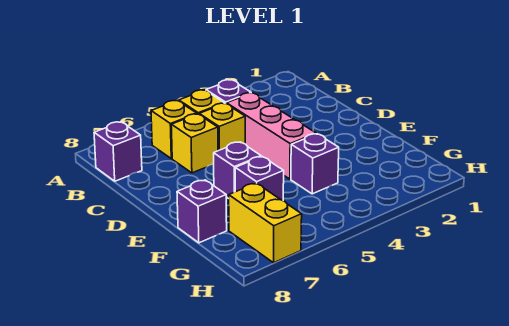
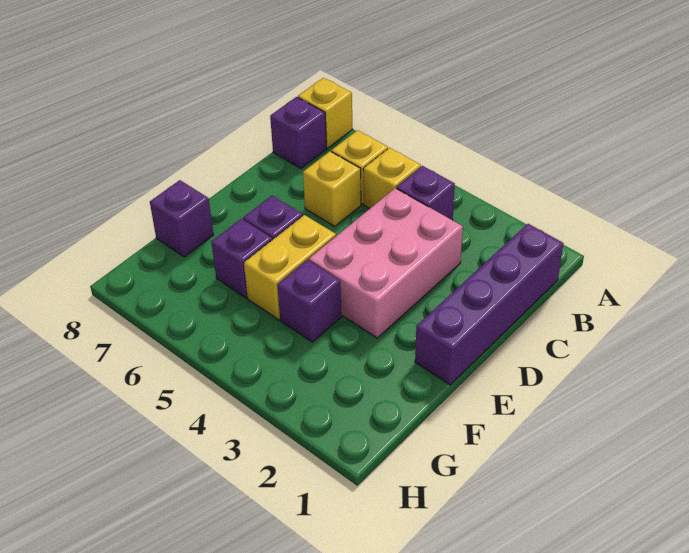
none -> purple 1x4 brick [415,224,564,385]
pink 1x3 brick [227,93,316,179] -> pink 2x3 brick [309,188,463,338]
yellow 1x1 brick [199,103,245,151] -> yellow 1x1 brick moved to [298,78,352,148]
yellow 1x2 brick [229,183,302,263] -> yellow 1x2 brick moved to [244,215,336,320]

